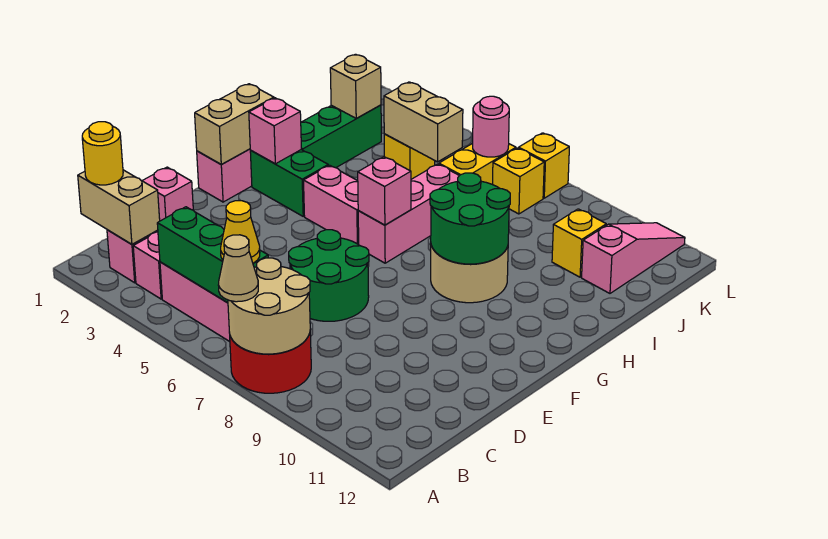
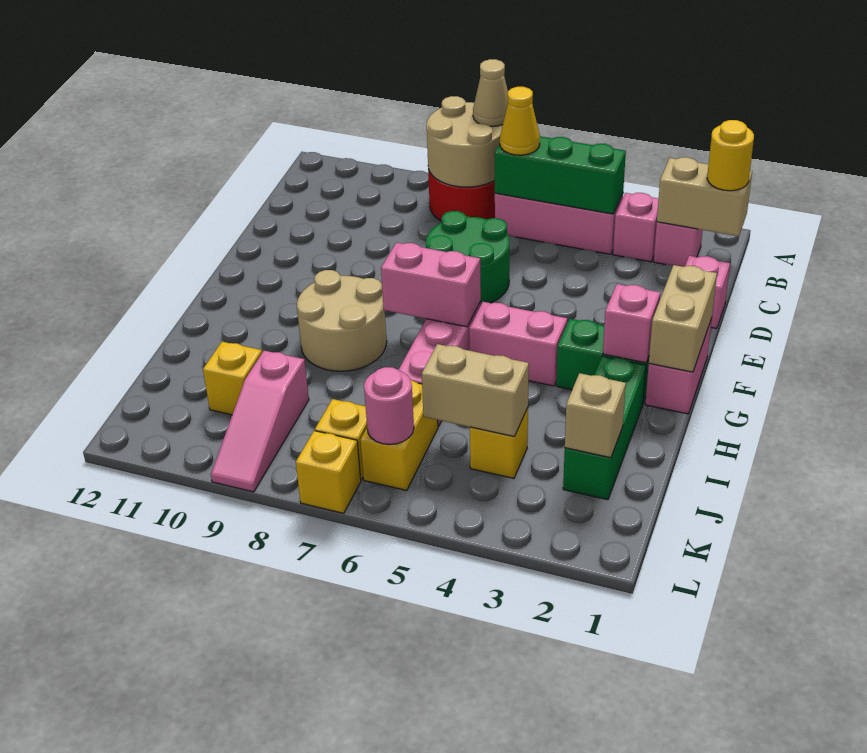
pink 1x1 brick [358,157,411,225] -> pink 1x2 brick [381,242,481,327]
green 2x2 round brick [430,173,510,264] -> none
pink 1x3 slope [582,223,685,293] -> pink 1x3 slope moved to [211,351,309,492]

